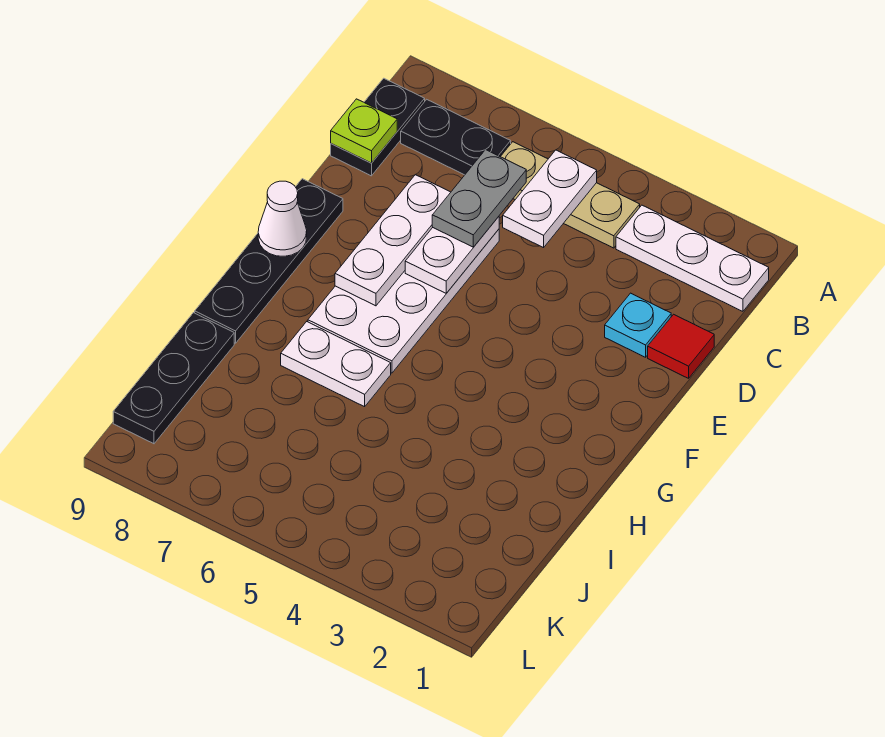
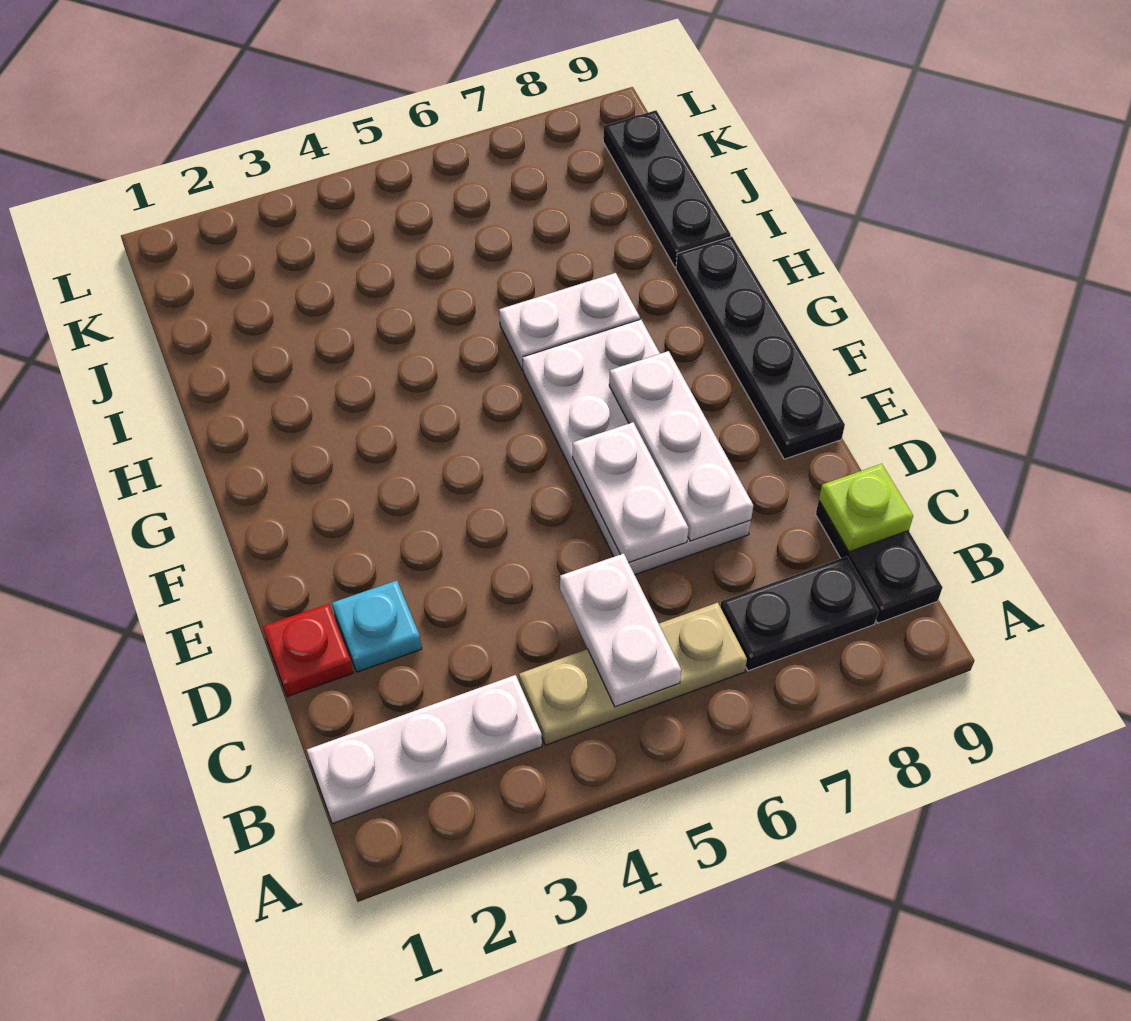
grey 1x2 plate [432,150,526,247] -> none
red 1x1 tile [648,314,714,378] -> red 1x1 plate [263,604,353,697]
white 1x1 cone [258,181,307,256] -> none

